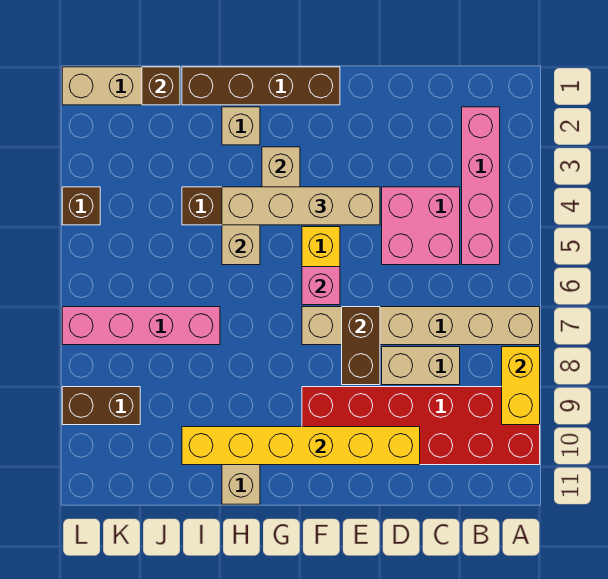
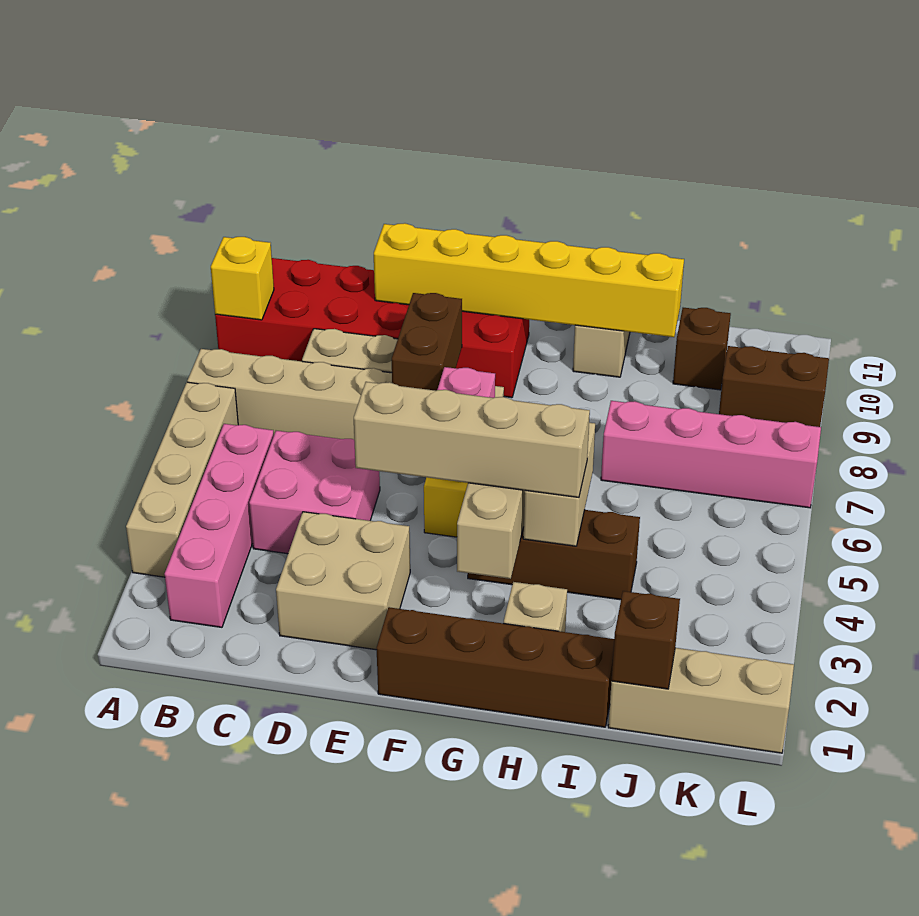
none -> tan 1x4 brick [126,382,238,577]
yellow 1x2 brick [502,347,540,425] -> yellow 1x1 brick [211,237,274,320]
none -> tan 2x2 brick [276,512,410,650]
brown 1x1 brick [62,187,100,225] -> brown 1x1 brick moved to [673,308,731,390]

